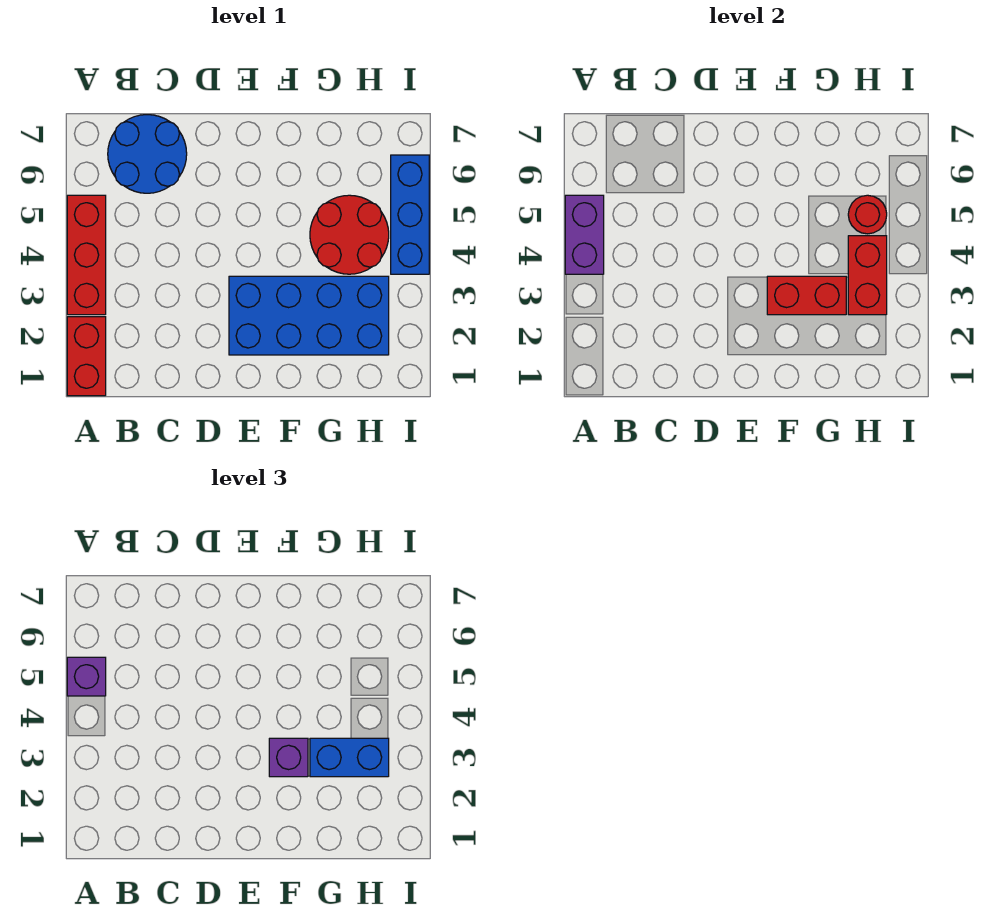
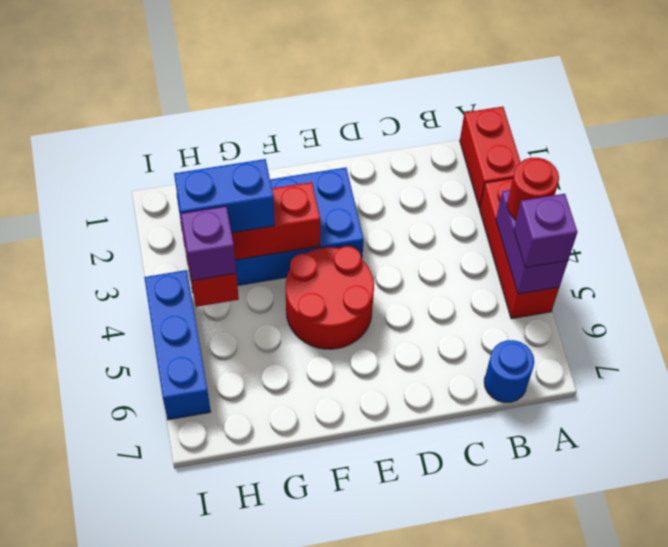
blue 2x2 round brick [108,115,187,193] -> blue 1x1 round brick [484,340,534,402]
purple 1x1 brick [269,738,308,777] -> purple 1x1 brick moved to [181,206,236,281]
red 2x2 round brick [310,195,389,274] -> red 2x2 round brick moved to [286,246,374,349]
red 1x1 round brick [848,195,887,234] -> red 1x1 round brick moved to [507,158,559,220]

